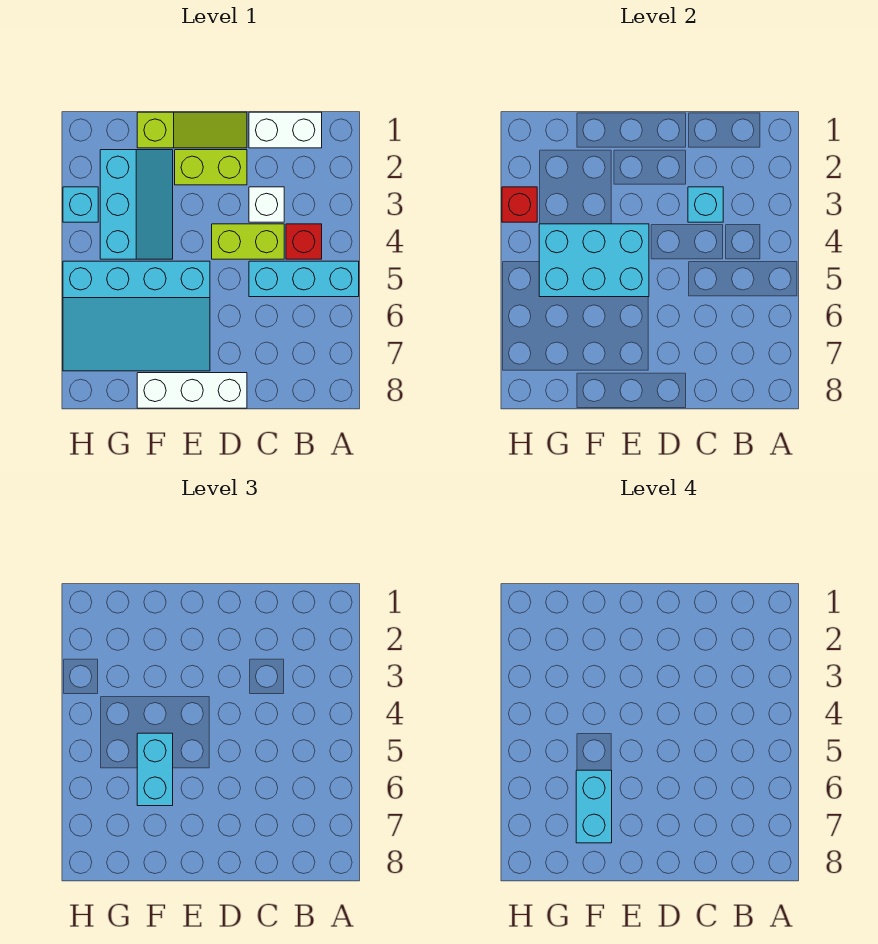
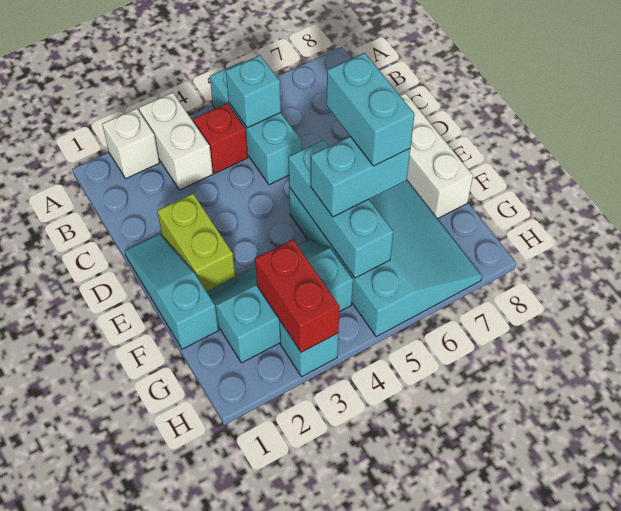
white 1x2 brick [249,112,322,148] -> white 1x2 brick moved to [139,92,213,190]
white 1x1 brick [249,187,284,222] -> white 1x1 brick moved to [102,108,159,179]
cyan 1x1 brick [688,187,723,222] -> cyan 1x1 brick moved to [226,55,281,128]
lime 1x2 brick [212,224,284,259] -> none
lime 1x3 slope [137,112,247,148] -> cyan 1x3 slope [124,234,219,349]
cyan 2x3 brick [539,224,649,297] -> cyan 1x3 brick [288,140,393,278]
cyan 1x2 brick [576,770,612,843] -> cyan 1x2 brick turned to [326,53,414,166]
red 1x1 brick [502,187,537,222] -> red 1x2 brick [255,240,340,352]

